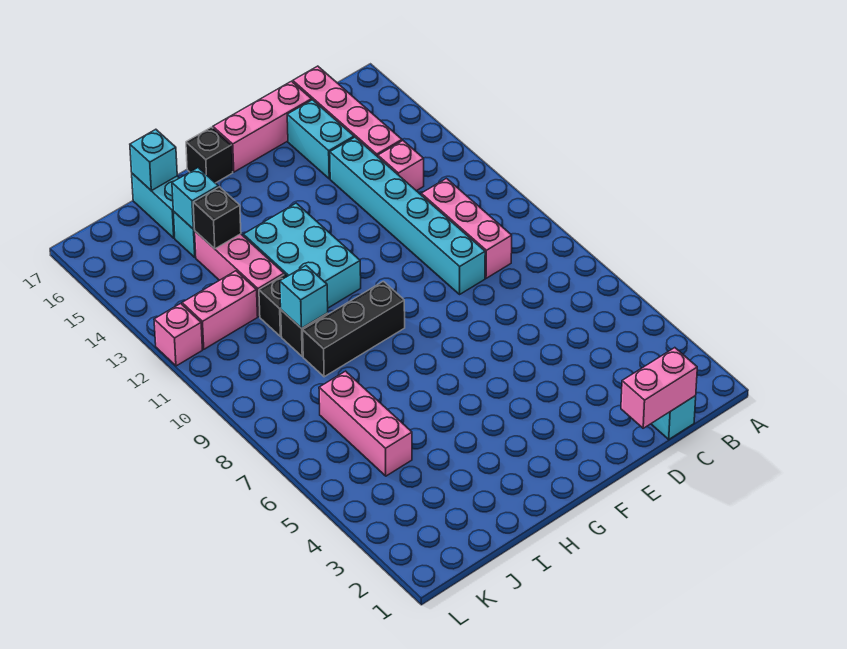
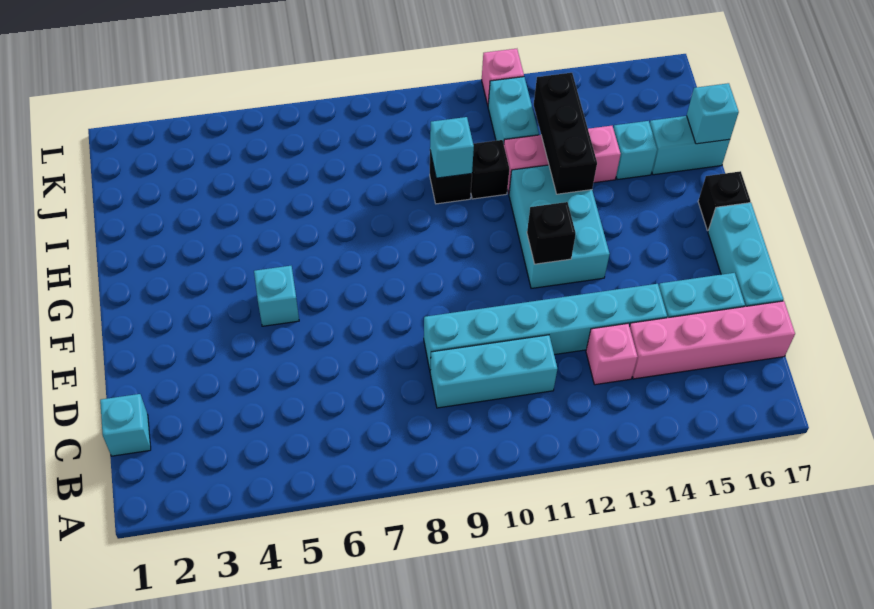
pink 1x2 brick [621,348,697,428] -> none
pink 1x3 brick [421,178,512,278] -> cyan 1x3 brick [430,335,557,408]
pink 1x3 brick [213,81,312,172] -> cyan 1x3 brick [708,203,783,307]
black 1x3 brick [303,281,405,377] -> black 1x3 brick moved to [534,73,597,194]
cyan 2x3 brick [243,203,361,308] -> cyan 2x3 brick turned to [509,165,610,288]
black 1x1 brick [193,187,241,249] -> black 1x1 brick moved to [527,202,576,264]
cyan 1x1 brick [172,168,218,229] -> cyan 1x1 brick moved to [254,266,299,326]
pink 1x3 brick [319,371,412,476] -> none
pink 1x2 brick [182,271,258,349] -> cyan 1x2 brick [488,77,539,144]

